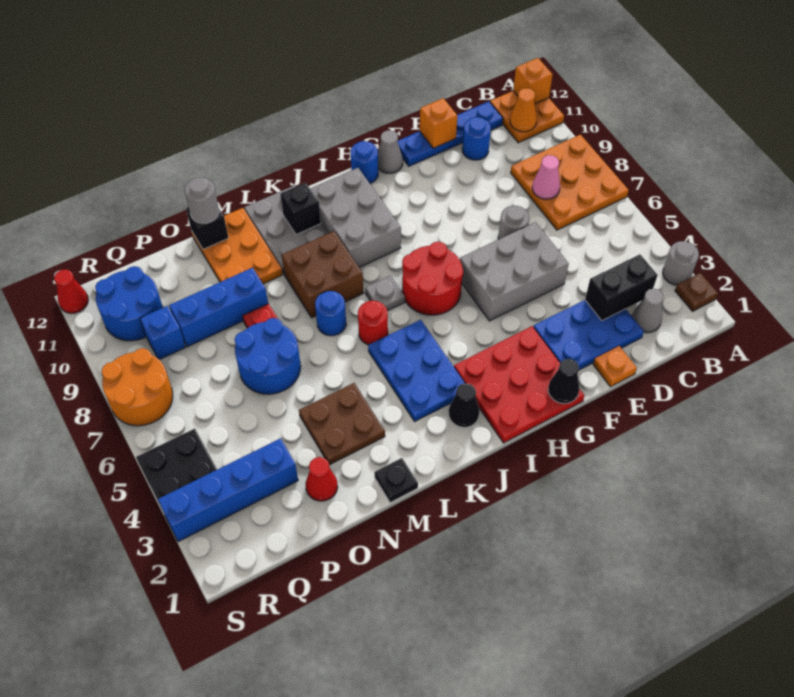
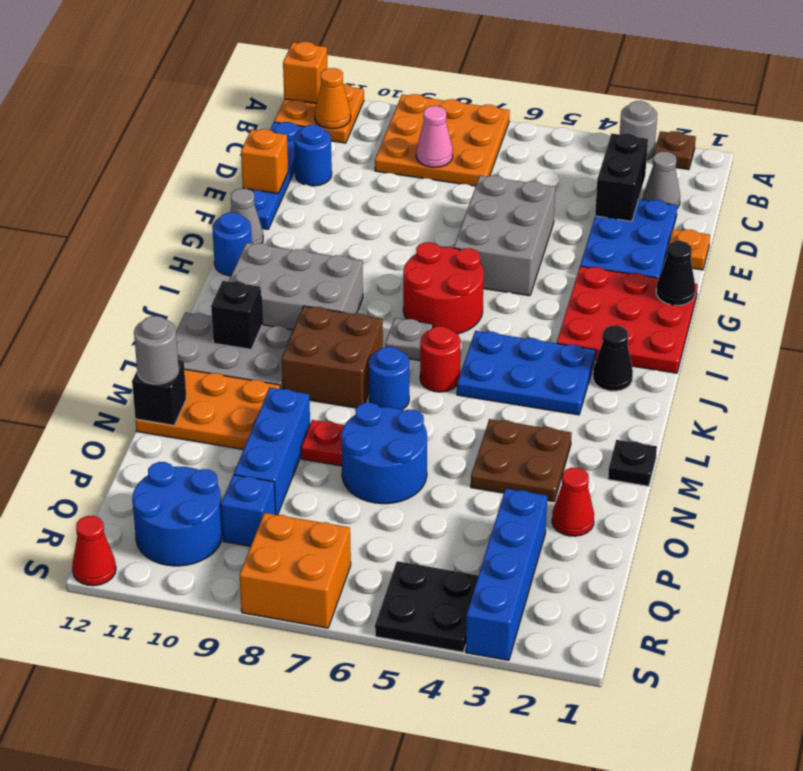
grey 1x1 round brick [498,206,529,239] -> none
orange 2x2 round brick [102,348,173,426] -> orange 2x2 brick [240,513,351,628]

